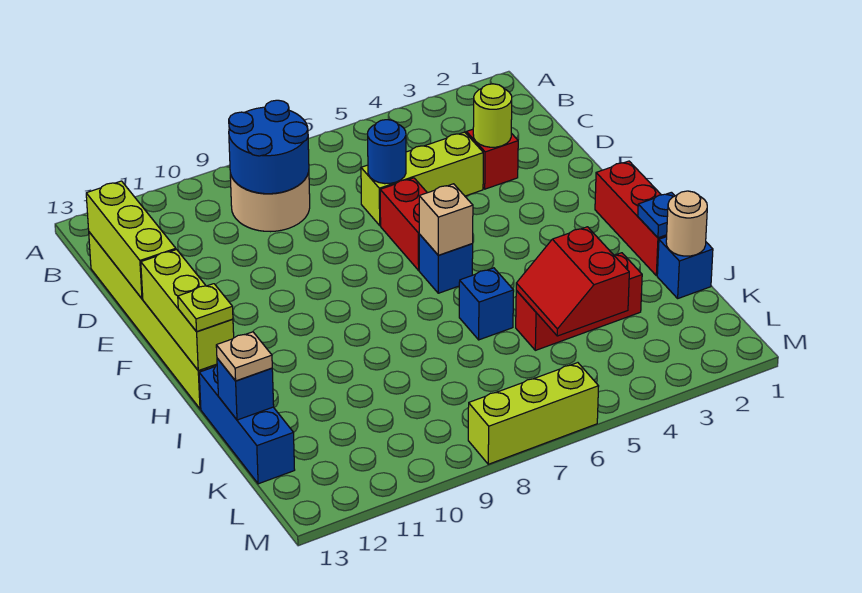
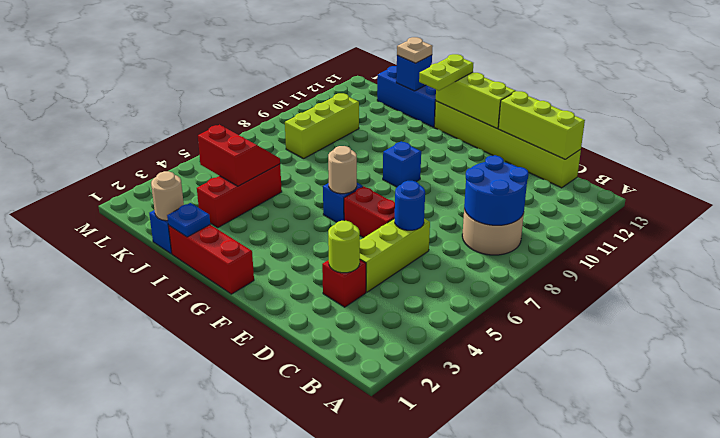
tan 1x1 brick [419,184,473,255] -> tan 1x1 round brick [328,146,357,194]
lime 1x1 plate [178,284,233,332] -> lime 1x2 plate [419,54,473,91]
blue 1x1 brick [459,268,514,340] -> blue 1x1 brick moved to [383,141,421,187]
lime 1x3 brick [468,363,599,464] -> lime 1x3 brick moved to [285,93,359,159]

